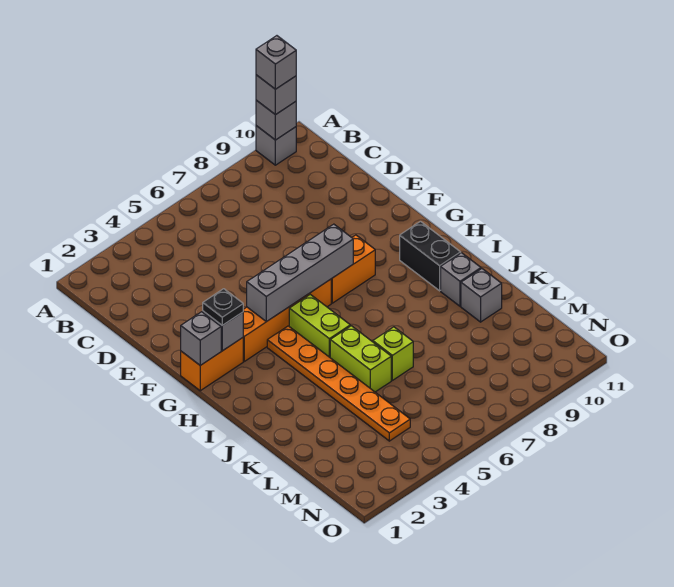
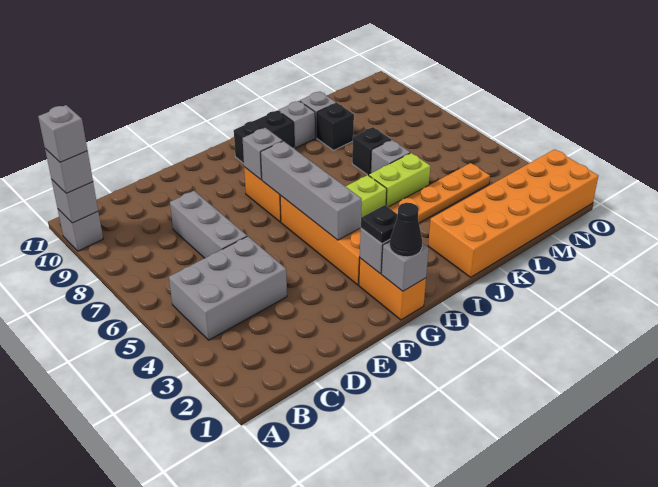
none -> grey 2x3 brick [169,236,287,340]
none -> grey 1x3 brick [170,191,247,258]
none -> black 1x1 cone [390,203,422,257]
none -> grey 1x1 brick [242,128,283,180]
none -> orange 2x6 brick [428,149,598,277]
lime 1x1 brick [373,327,413,380] -> grey 1x1 brick [371,140,410,173]
none -> black 1x1 brick [352,127,391,175]
none -> black 1x1 brick [317,103,354,150]

